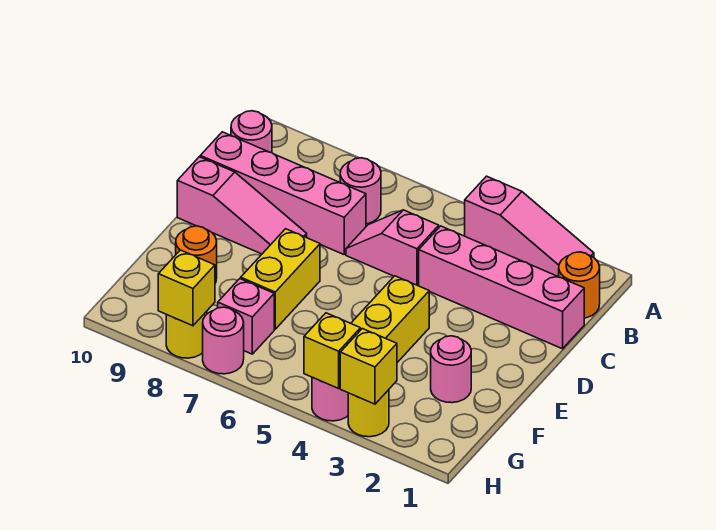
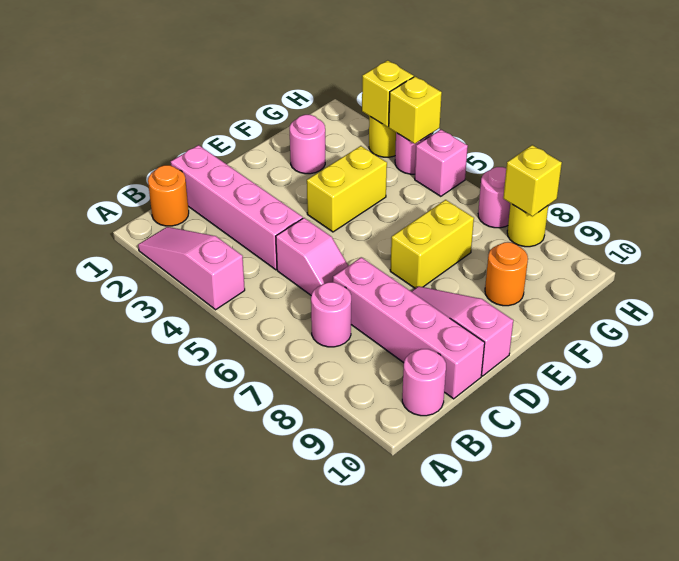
pink 1x1 brick [218,279,274,354] -> pink 1x1 brick moved to [415,130,468,196]

